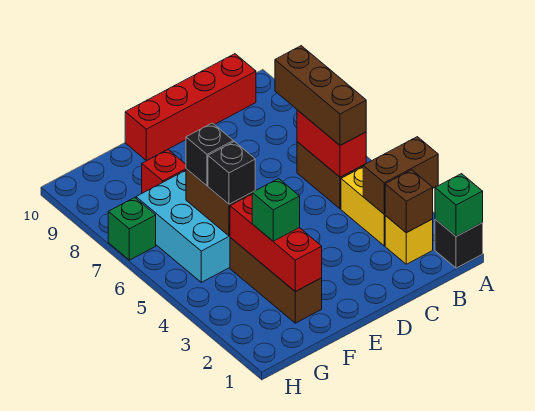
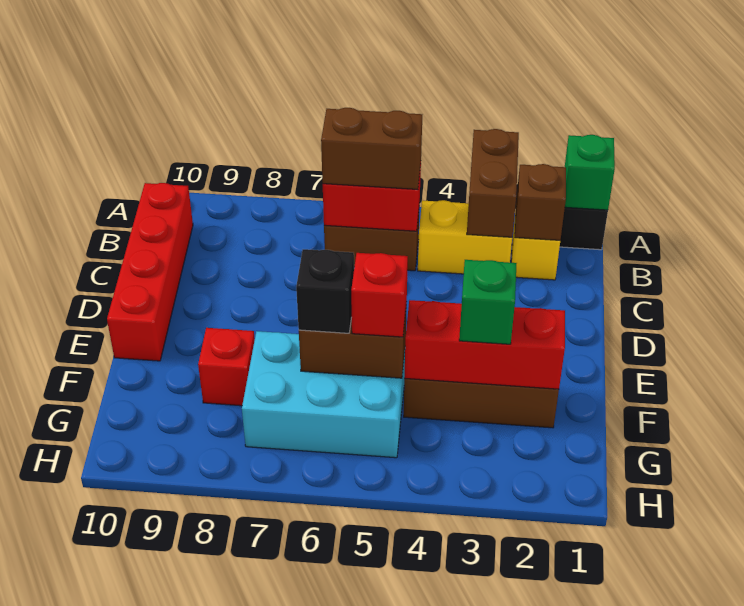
brown 1x3 brick [275,46,366,145] -> brown 1x2 brick [321,108,422,189]
black 1x1 brick [208,142,255,204] -> red 1x1 brick [351,253,408,337]
green 1x1 brick [108,197,156,260] -> none

